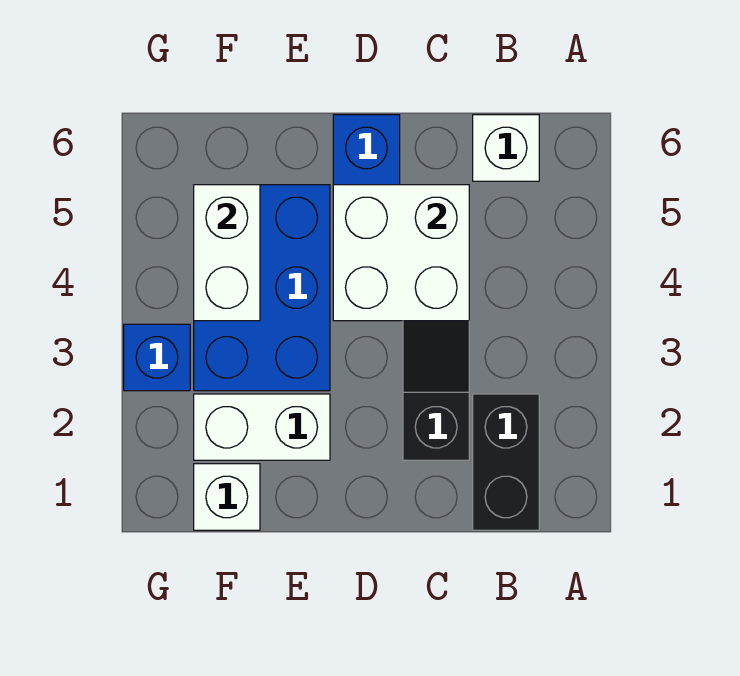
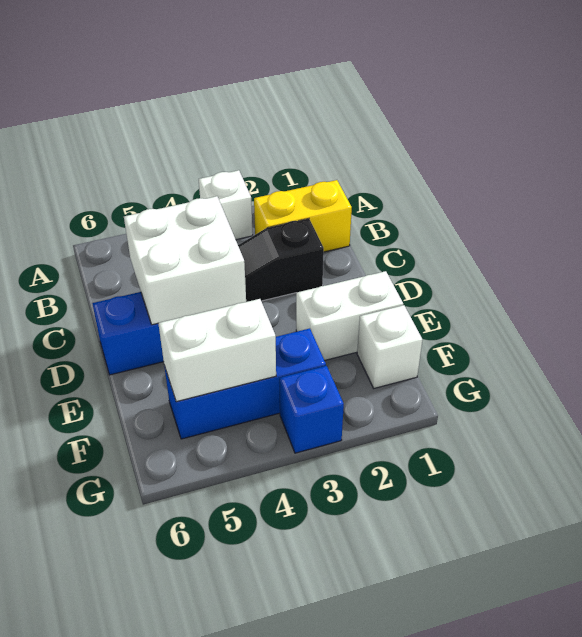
black 1x2 brick [473,394,539,530] -> yellow 1x2 brick [254,180,352,252]
white 1x1 brick [473,115,539,181] -> white 1x1 brick moved to [199,170,253,240]
white 1x2 brick [194,394,330,460] -> white 1x2 brick turned to [296,271,403,360]
blue 2x3 brick [194,185,330,391] -> blue 1x3 brick [164,328,326,439]

